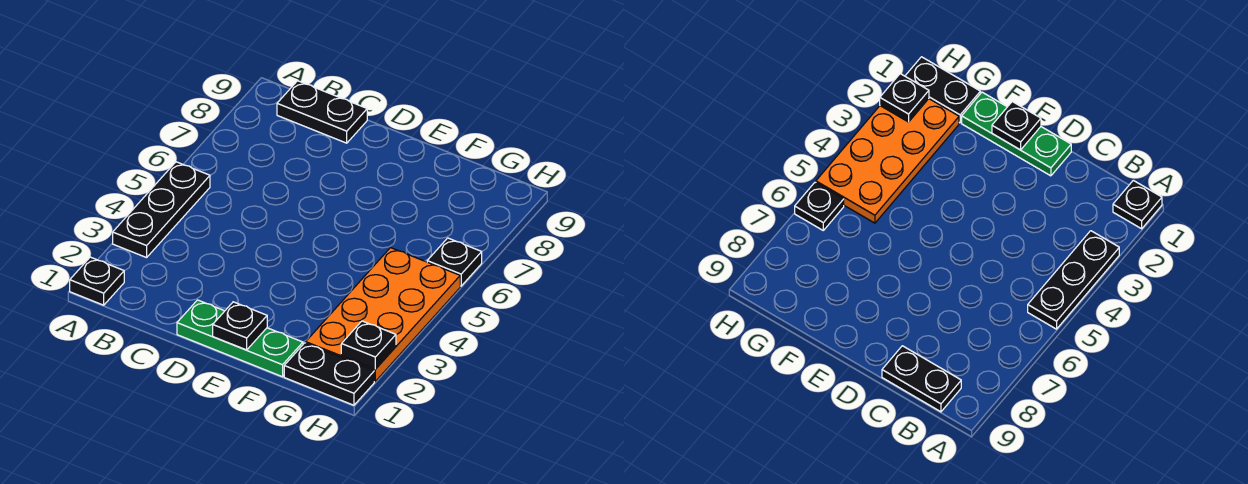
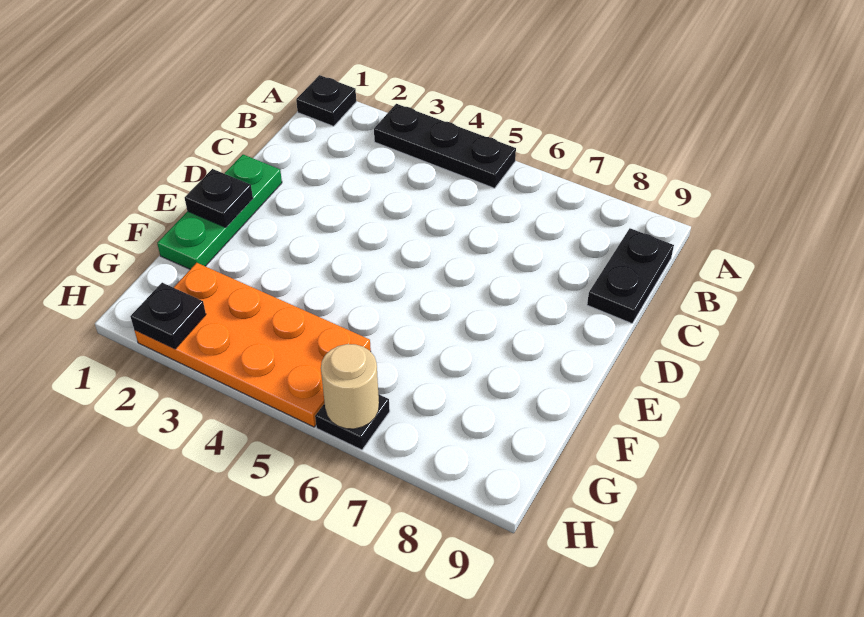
black 1x2 plate [284,343,374,405] -> none
none -> tan 1x1 round brick [321,344,379,429]

